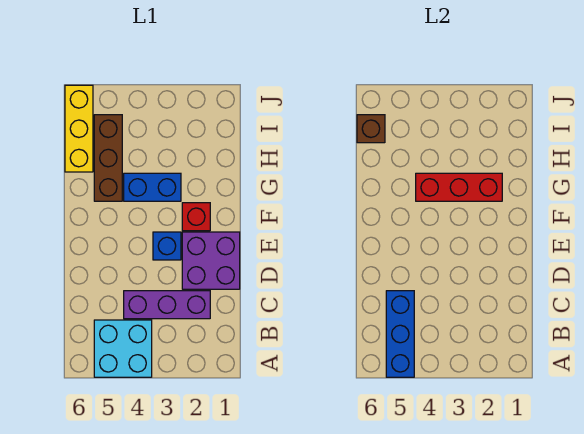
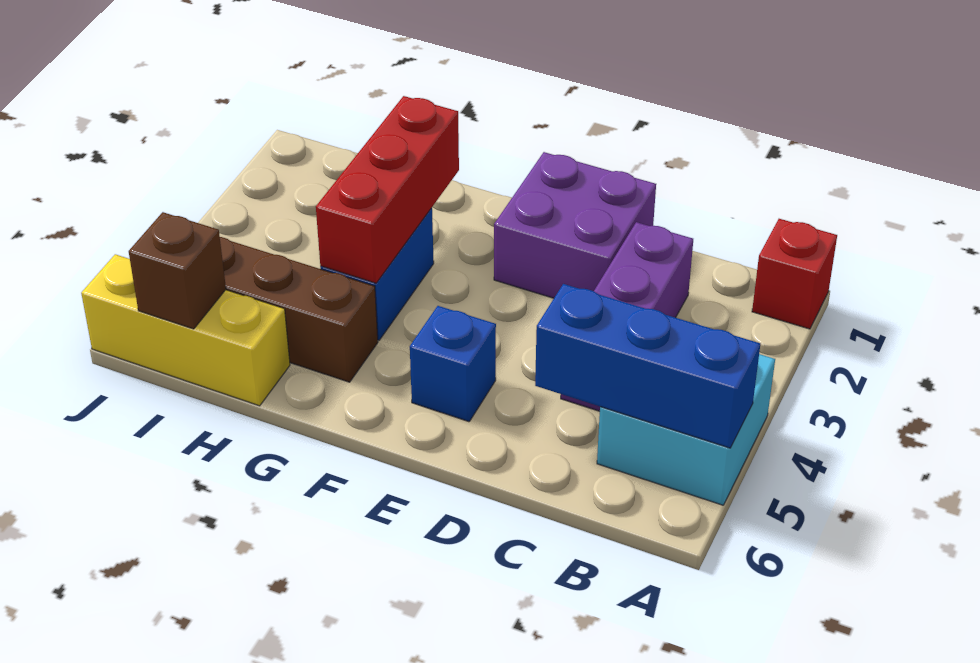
blue 1x1 brick [153,232,181,260] -> blue 1x1 brick moved to [410,306,496,422]
red 1x1 brick [182,203,210,231] -> red 1x1 brick moved to [752,219,837,329]

